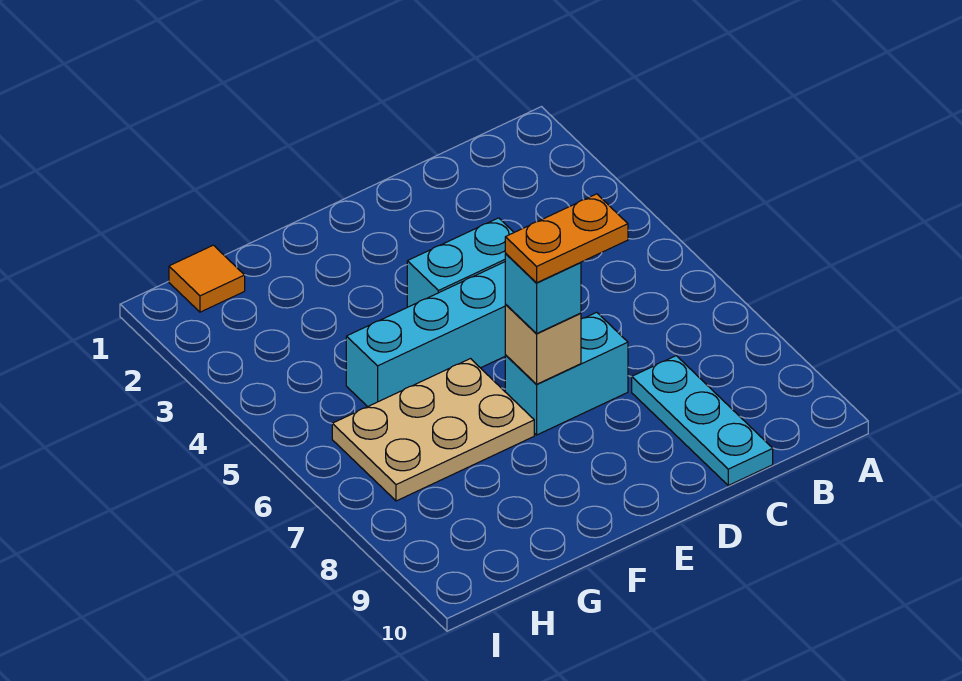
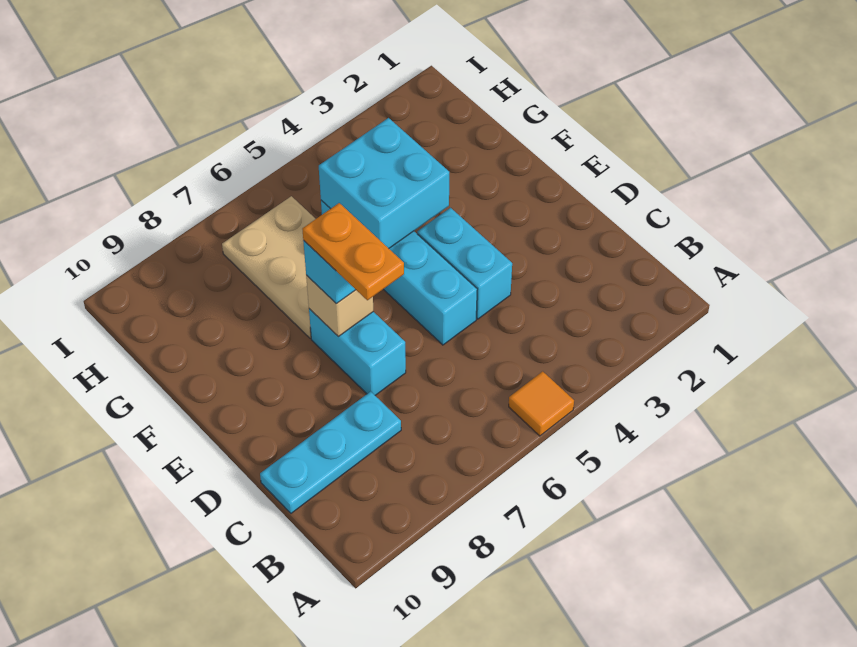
none -> cyan 2x2 brick [319,118,449,248]
orange 1x1 tile [169,245,245,312] -> orange 1x1 tile moved to [509,371,574,436]

